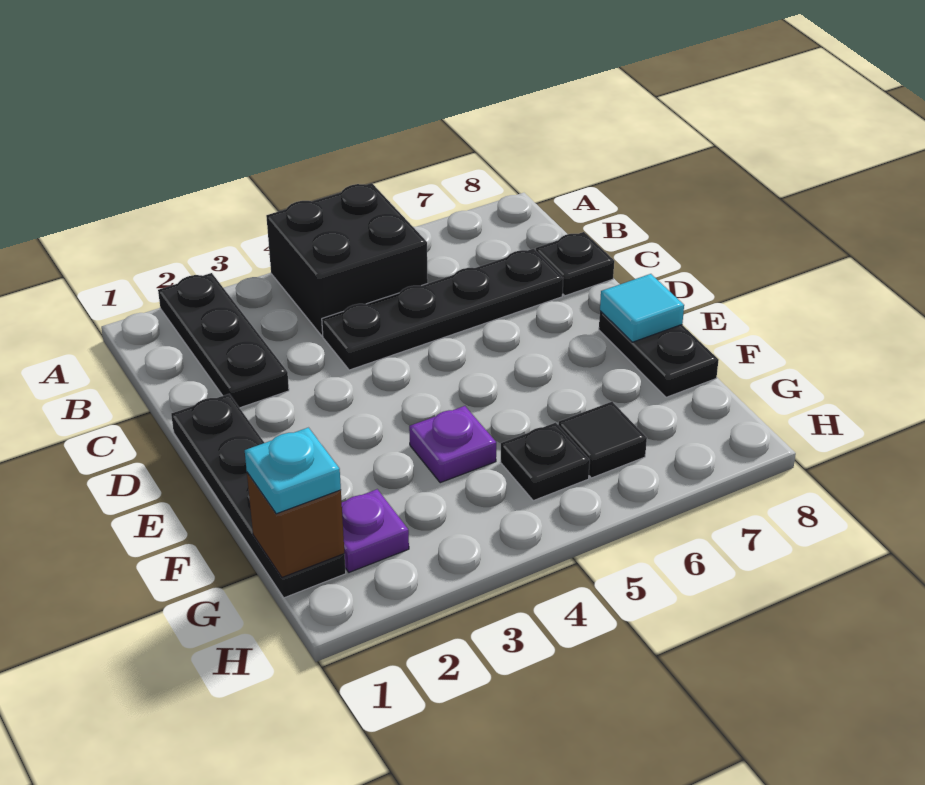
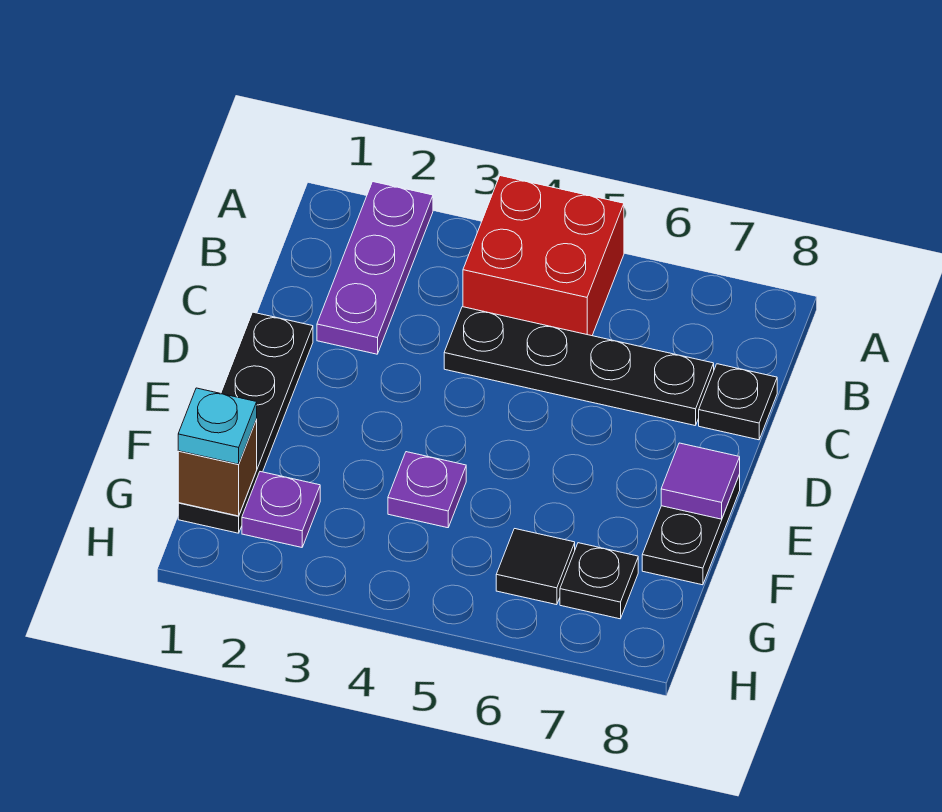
black 1x3 plate [158,273,289,408] -> purple 1x3 plate [317,182,433,354]
black 2x2 brick [266,183,428,336] -> red 2x2 brick [463,176,624,336]
cyan 1x1 tile [600,274,684,342] -> purple 1x1 tile [661,443,740,519]
black 1x1 plate [500,423,590,501] -> black 1x1 plate moved to [560,543,638,619]

